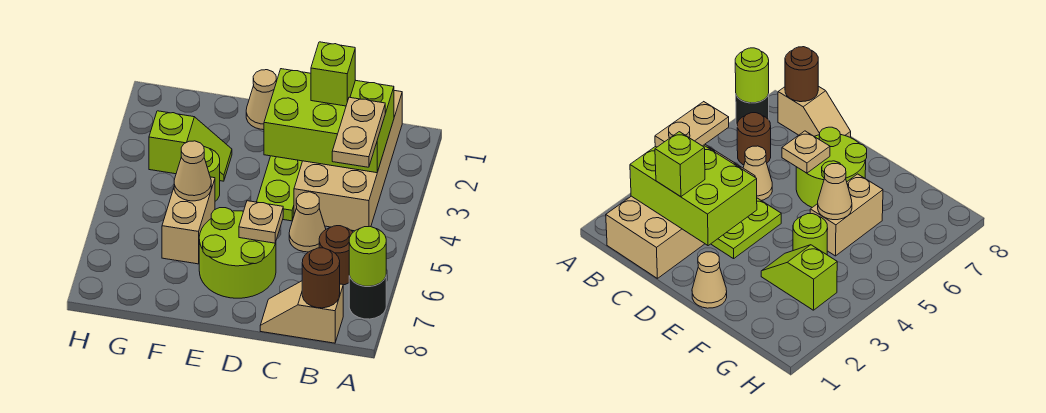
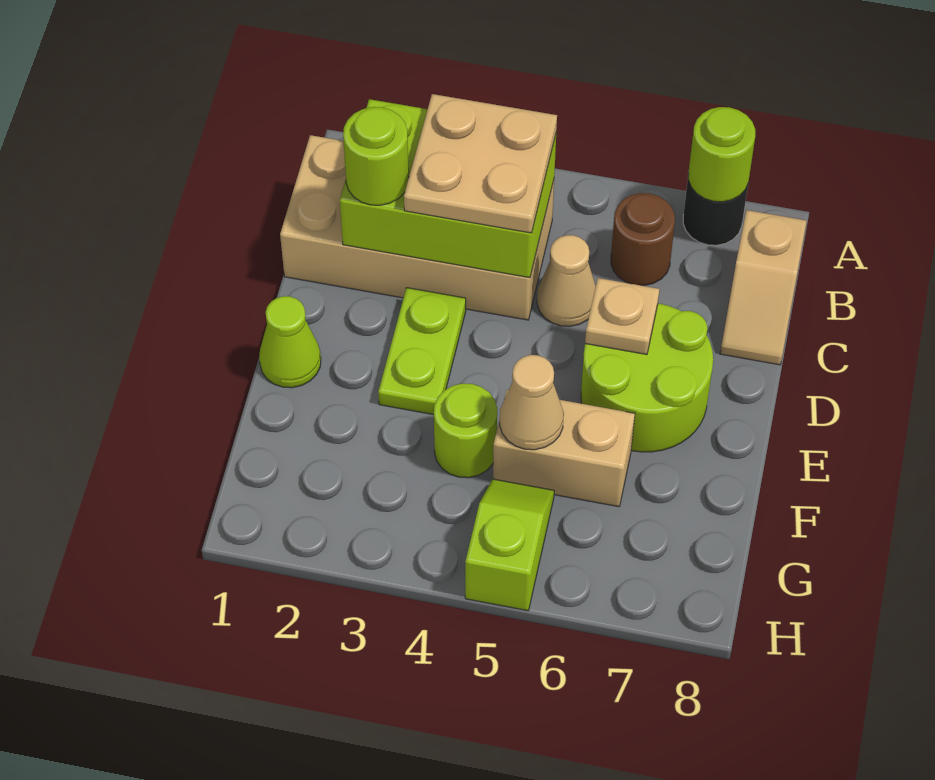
lime 2x3 brick [264,69,394,173] -> lime 2x3 brick turned to [340,99,556,278]
tan 1x2 plate [332,97,385,167] -> tan 2x2 plate [404,94,557,233]
brown 1x1 round brick [302,248,340,308] -> none
lime 1x1 brick [311,42,355,106] -> lime 1x1 round brick [343,107,409,205]
lime 1x2 plate [257,156,302,221] -> lime 1x2 plate turned to [378,288,466,415]
tan 1x1 cone [246,70,276,130] -> lime 1x1 cone [259,296,321,388]
lime 1x2 slope [149,111,232,181] -> lime 1x2 slope moved to [465,479,554,611]

